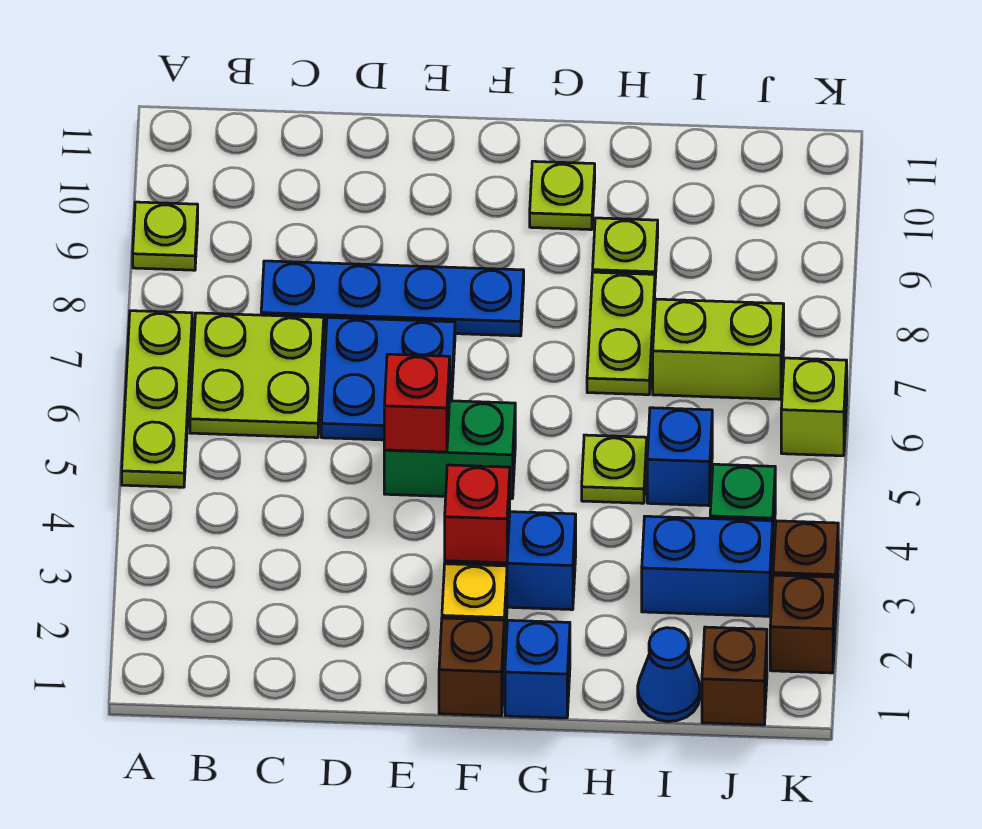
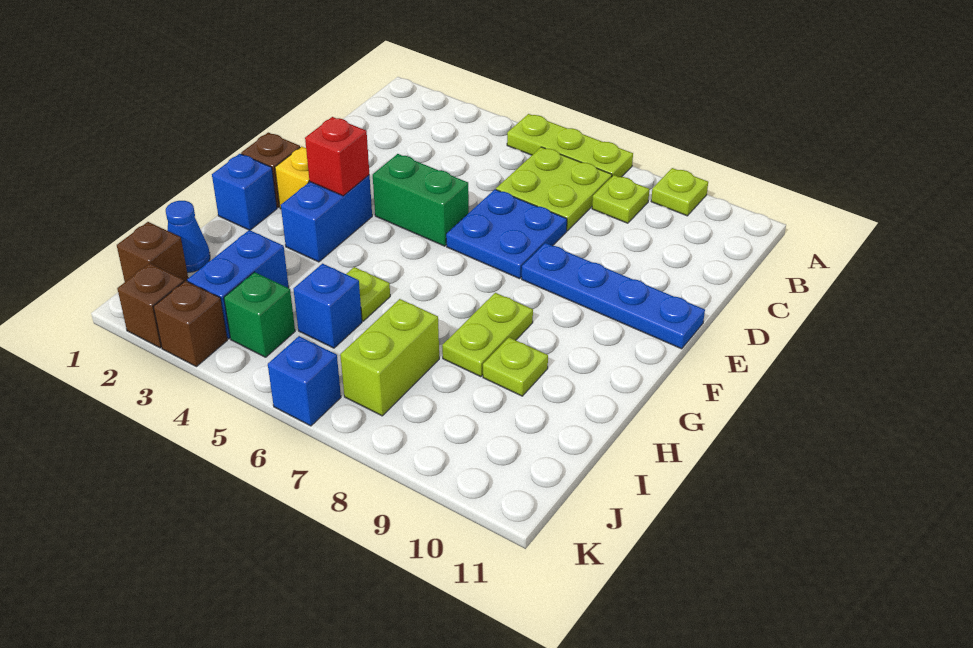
blue 1x4 plate [261,261,524,336] -> blue 1x4 plate turned to [522,243,705,349]
green 1x2 brick [384,401,515,499] -> green 1x2 brick turned to [373,154,469,246]
red 1x1 brick [384,354,450,452] -> none
lime 1x1 plate [530,161,595,230] -> lime 1x1 plate moved to [592,175,649,223]
lime 1x2 plate [587,272,655,395] -> lime 1x2 plate turned to [442,293,533,377]
lime 1x1 brick [781,358,847,456] -> blue 1x1 brick [268,336,341,426]

